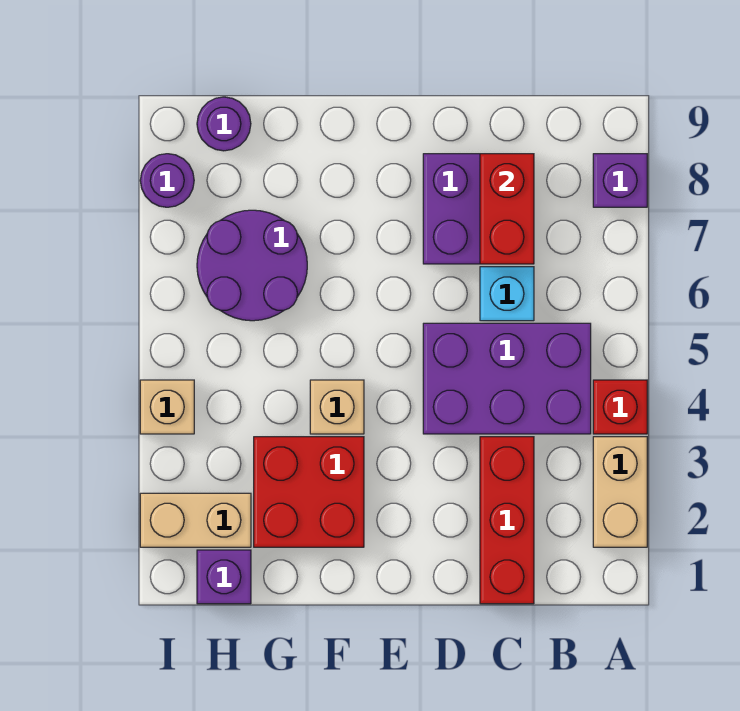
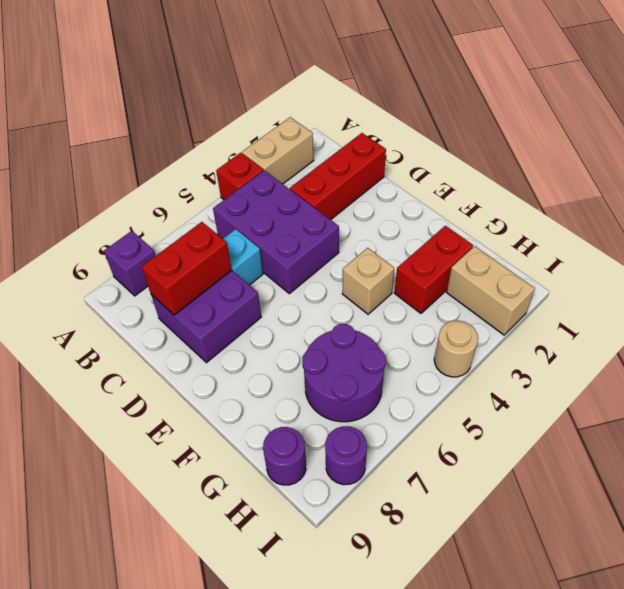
red 2x2 brick [254,437,364,547] -> red 1x2 brick [394,226,473,313]
purple 1x1 brick [197,550,251,604] -> none
tan 1x1 brick [140,380,194,434] -> tan 1x1 round brick [434,321,478,377]

